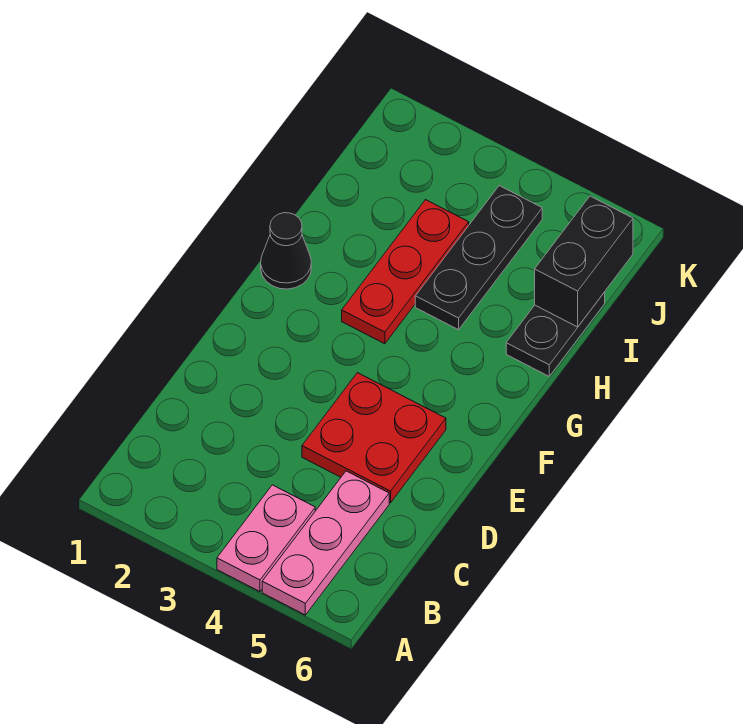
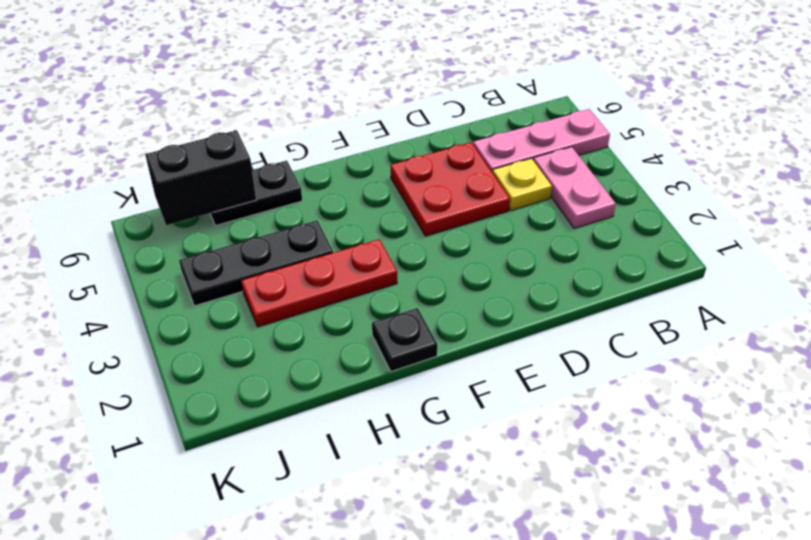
pink 1x2 plate [217,485,315,592] -> pink 1x2 plate turned to [533,147,616,229]
none -> yellow 1x1 plate [492,158,552,210]
black 1x1 cone [261,213,311,289] -> black 1x1 plate [372,308,437,371]

